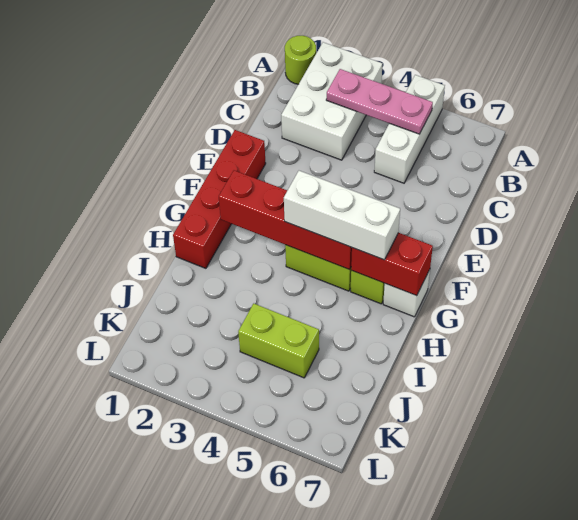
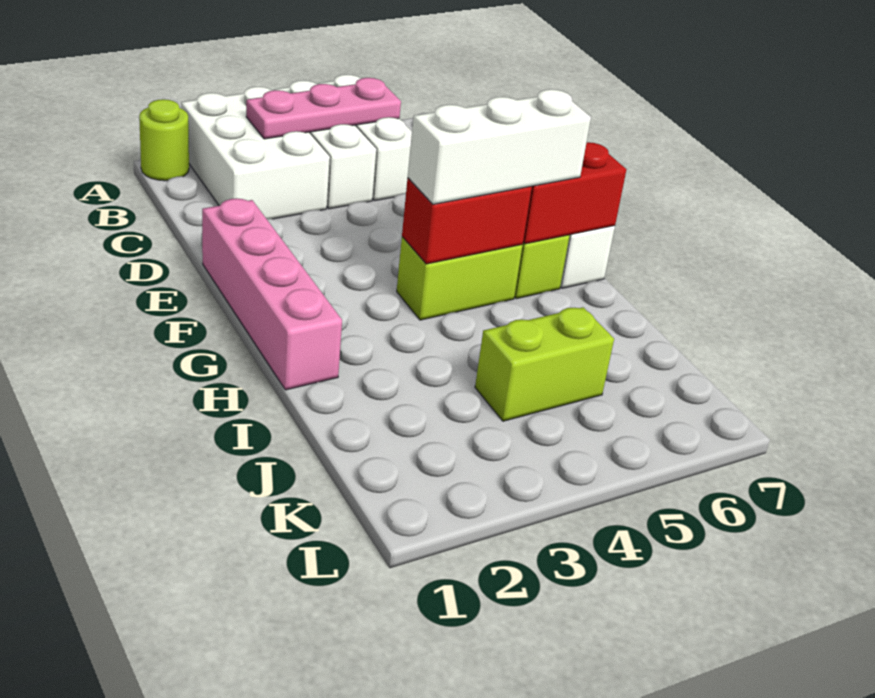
none -> white 1x3 brick [274,80,376,209]
red 1x4 brick [173,130,266,268] -> pink 1x4 brick [202,198,342,390]
red 1x4 brick [219,170,352,270] -> red 1x2 brick [402,178,532,264]

